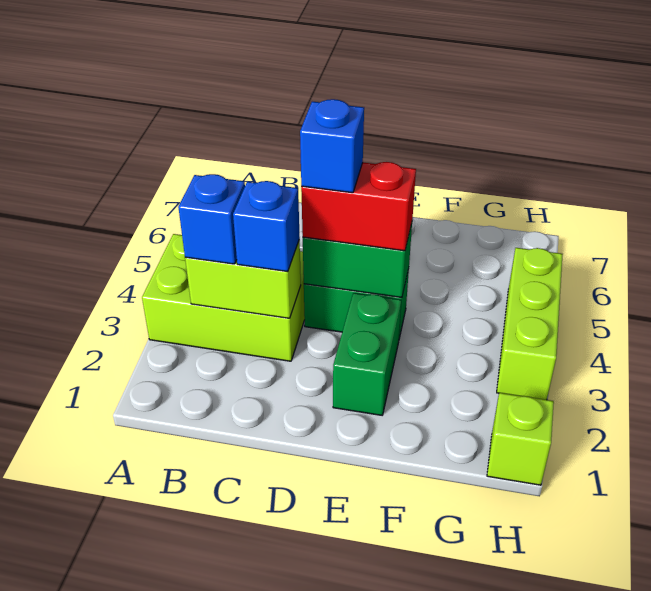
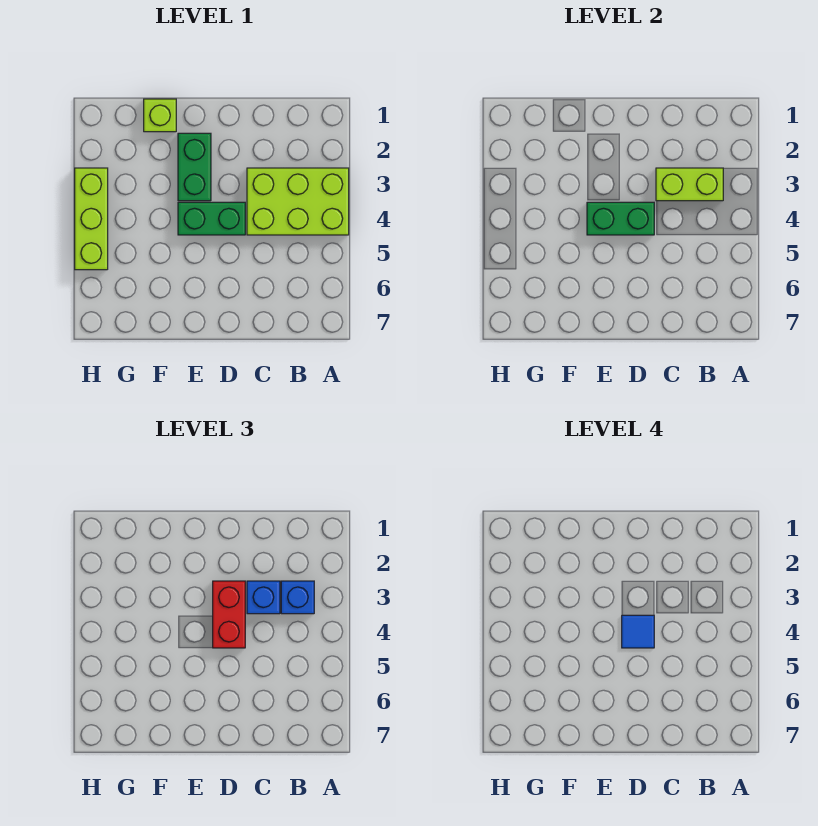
red 1x2 brick [301,162,416,251] -> red 1x2 brick turned to [213,581,245,648]
blue 1x1 brick [300,99,364,193] -> blue 1x1 tile [622,615,654,648]
lime 1x1 brick [487,393,554,485] -> lime 1x1 brick moved to [144,99,176,132]

